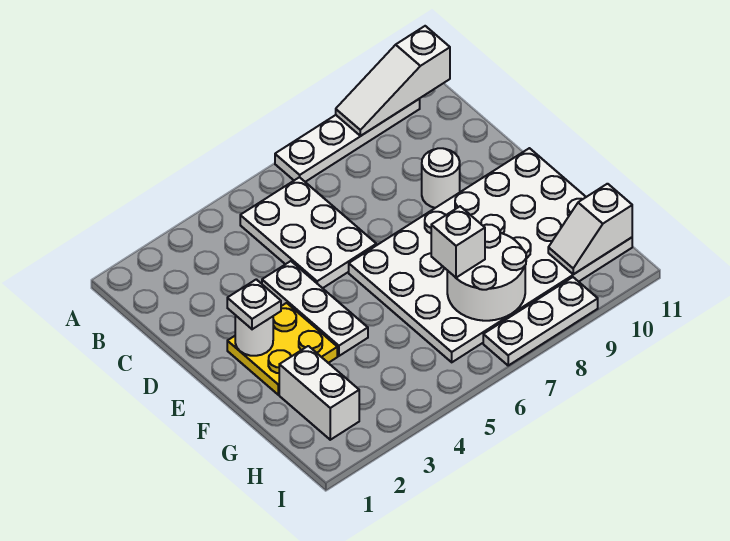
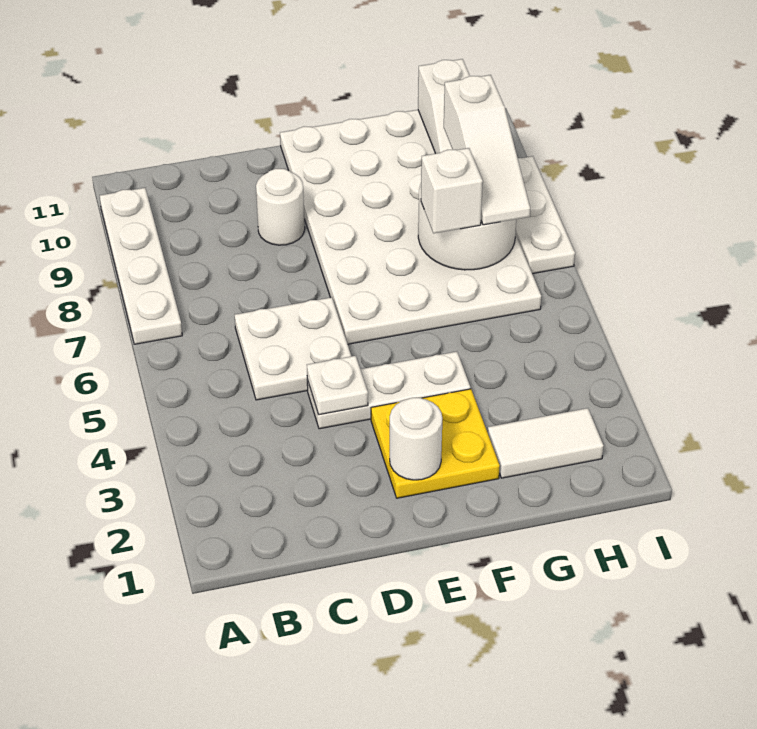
white 1x3 slope [336,26,450,136] -> white 1x3 slope moved to [444,75,530,225]
white 2x3 plate [240,177,376,288] -> white 2x2 plate [235,297,351,400]
white 1x1 plate [227,279,281,329] -> white 1x1 plate moved to [307,356,368,415]
white 1x2 brick [279,346,359,440] -> white 1x2 tile [488,408,604,478]

